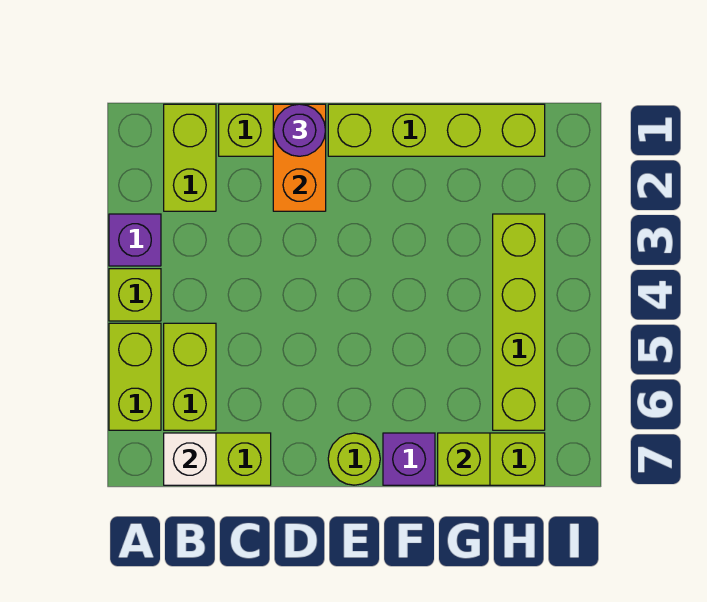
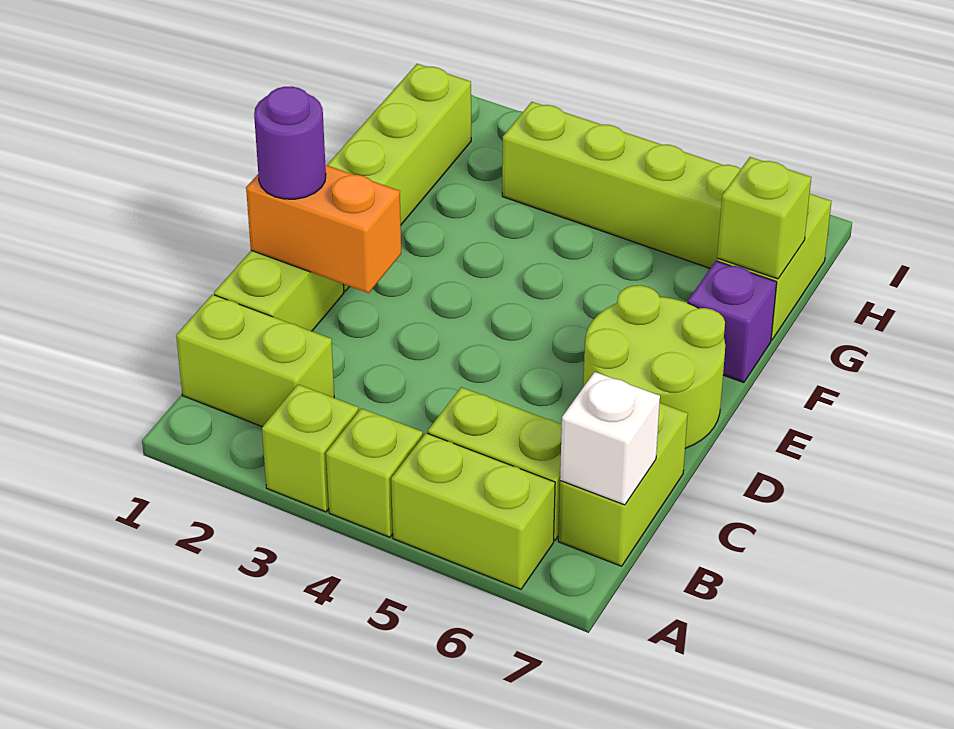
purple 1x1 brick [109,214,161,266] -> lime 1x1 brick [262,384,358,512]
lime 1x1 round brick [328,433,380,485] -> lime 2x2 round brick [583,285,725,448]

